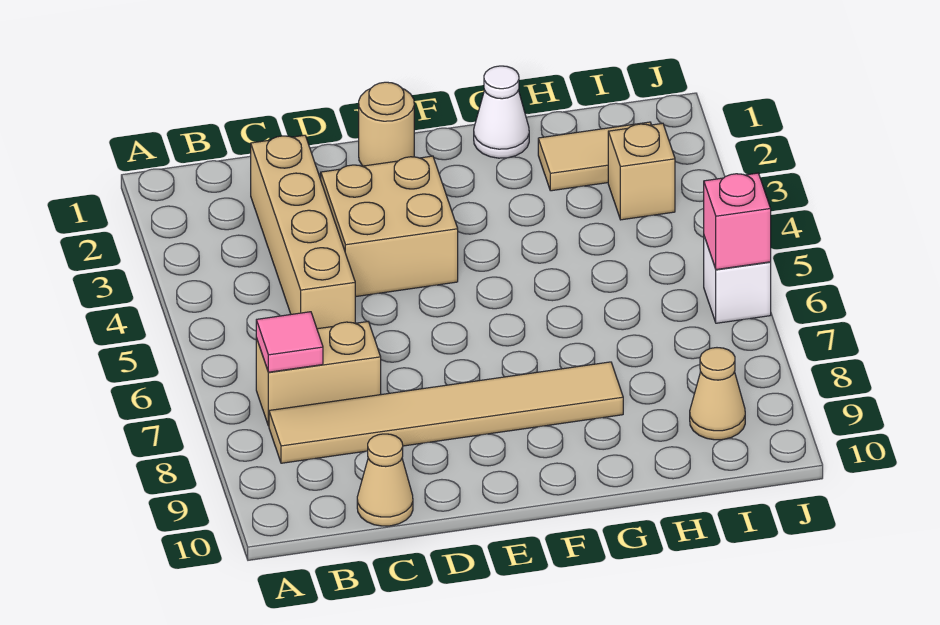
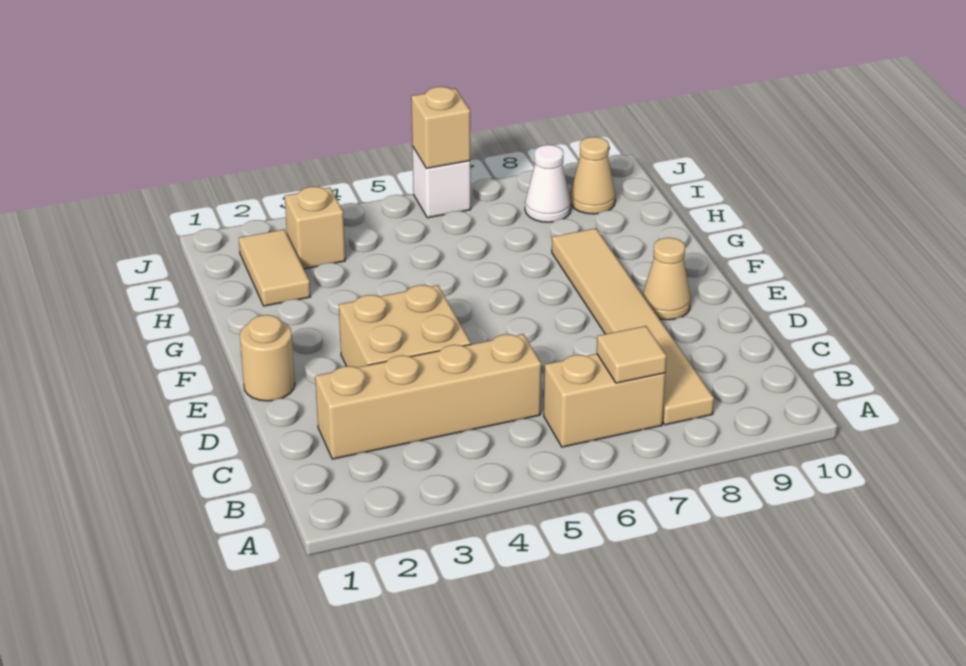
tan 1x2 brick [256,322,381,426] -> tan 1x2 brick turned to [544,354,665,447]
pink 1x1 tile [256,312,323,372] -> tan 1x1 tile [597,326,666,383]
tan 1x1 cone [357,434,413,526] -> tan 1x1 cone moved to [643,238,691,320]
white 1x1 cone [474,66,529,158] -> white 1x1 cone moved to [525,145,571,222]
pink 1x1 brick [704,173,771,270] -> tan 1x1 brick [411,87,470,168]

